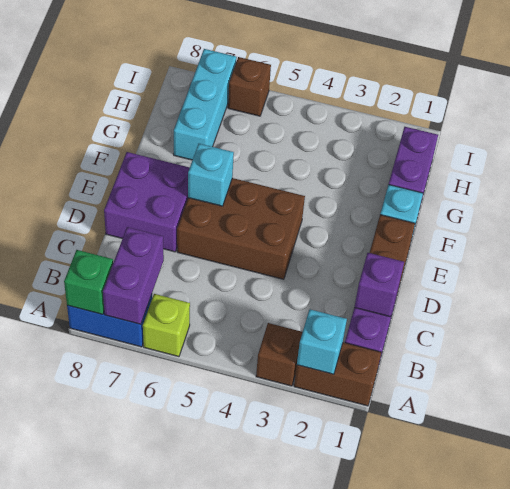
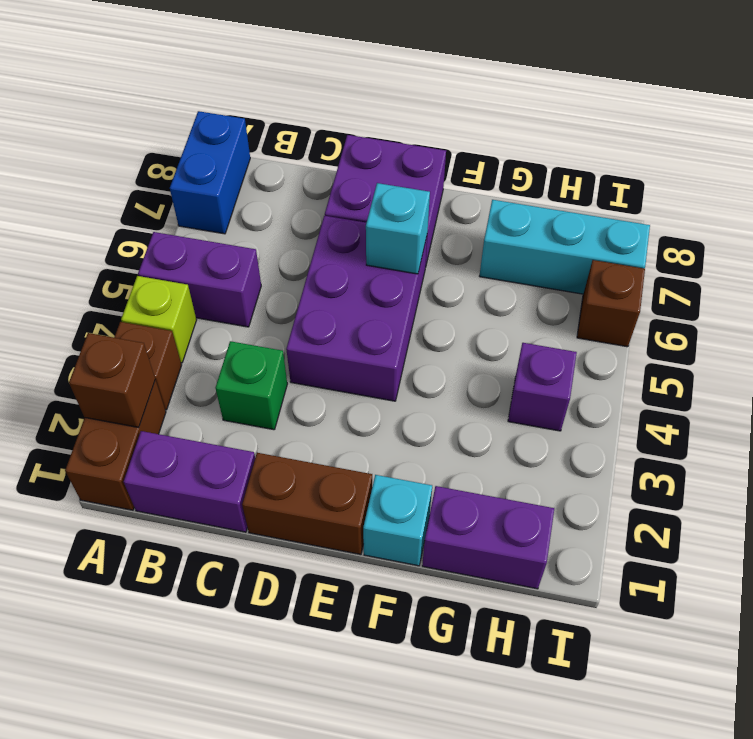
cyan 1x1 brick [297,309,347,374] -> brown 1x1 brick [69,333,155,427]
lime 1x1 brick [143,294,190,357] -> lime 1x1 brick moved to [121,276,196,363]
purple 1x2 brick [103,227,164,324] -> purple 1x2 brick moved to [138,232,261,327]
green 1x1 brick [64,250,113,314] -> green 1x1 brick moved to [215,341,287,430]
purple 1x1 brick [354,253,404,317] -> purple 1x1 brick moved to [508,343,577,431]
brown 2x3 brick [177,178,305,279] -> purple 2x3 brick [286,216,427,401]

